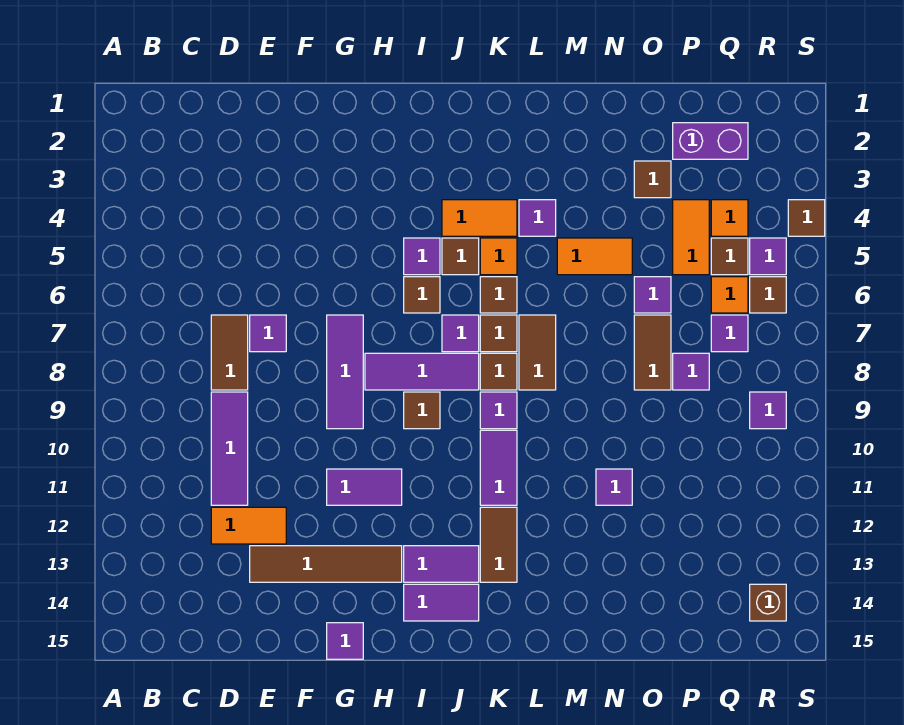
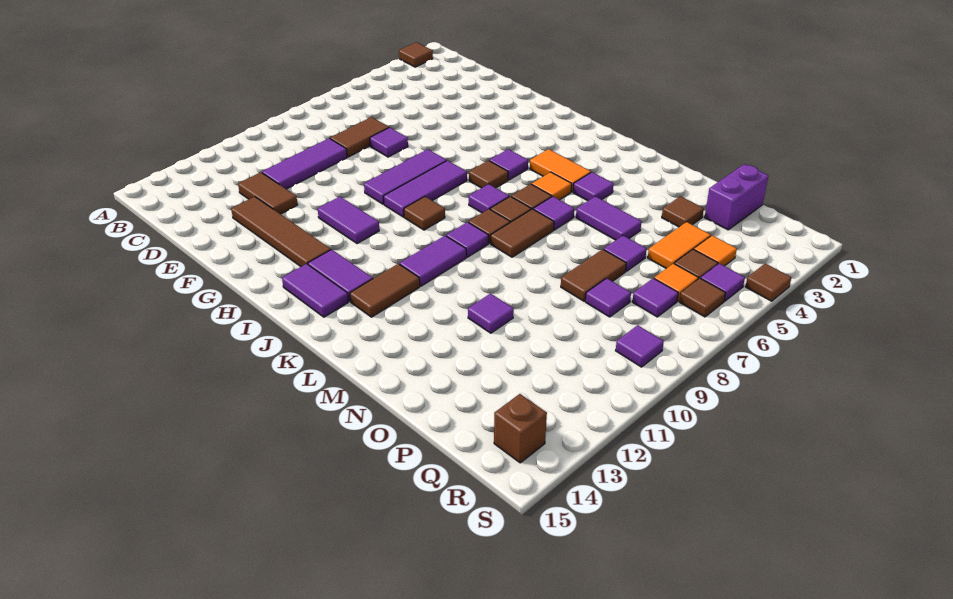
orange 1x2 tile [211,507,286,544] -> brown 1x2 tile [238,172,298,214]
purple 1x1 tile [327,623,363,659] -> purple 1x1 tile moved to [533,196,574,230]
purple 1x3 tile [365,353,479,390] -> purple 1x3 tile turned to [384,161,467,217]
brown 1x1 tile [442,238,479,275] -> brown 1x1 tile moved to [399,42,433,67]
orange 1x2 tile [557,238,632,275] -> purple 1x2 tile [576,196,642,240]
purple 1x2 brick [673,123,748,159] -> purple 1x2 brick turned to [705,164,768,230]

